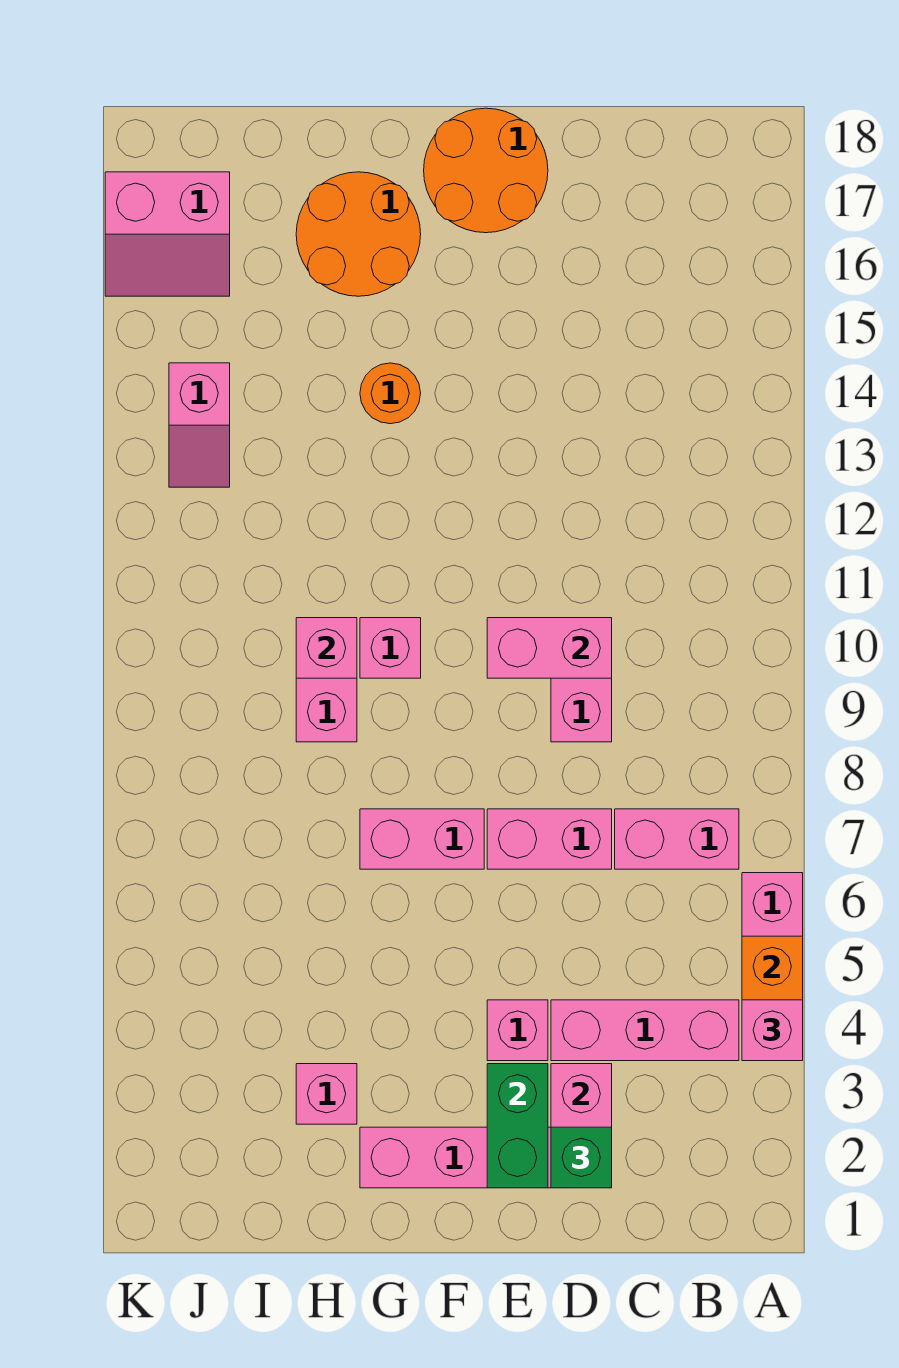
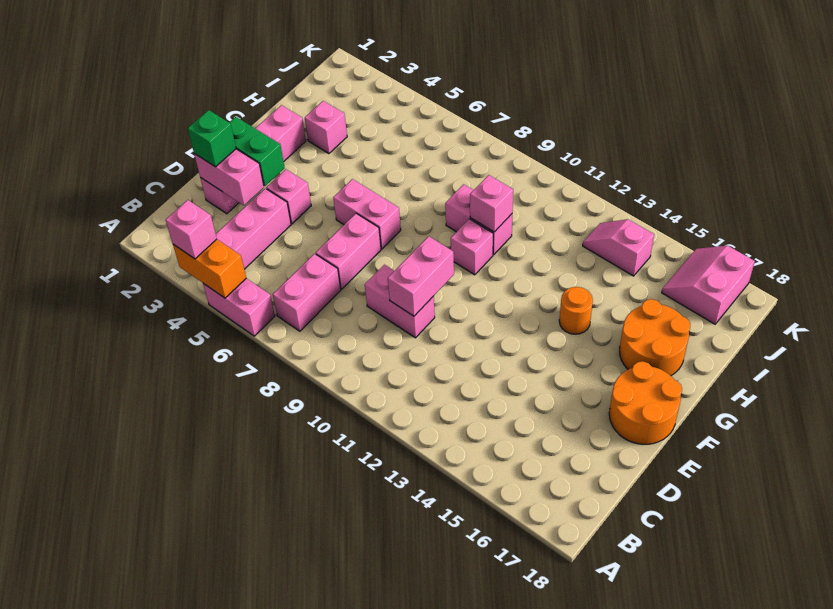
pink 1x2 brick [360,809,484,869] -> pink 1x2 brick turned to [333,179,401,249]

